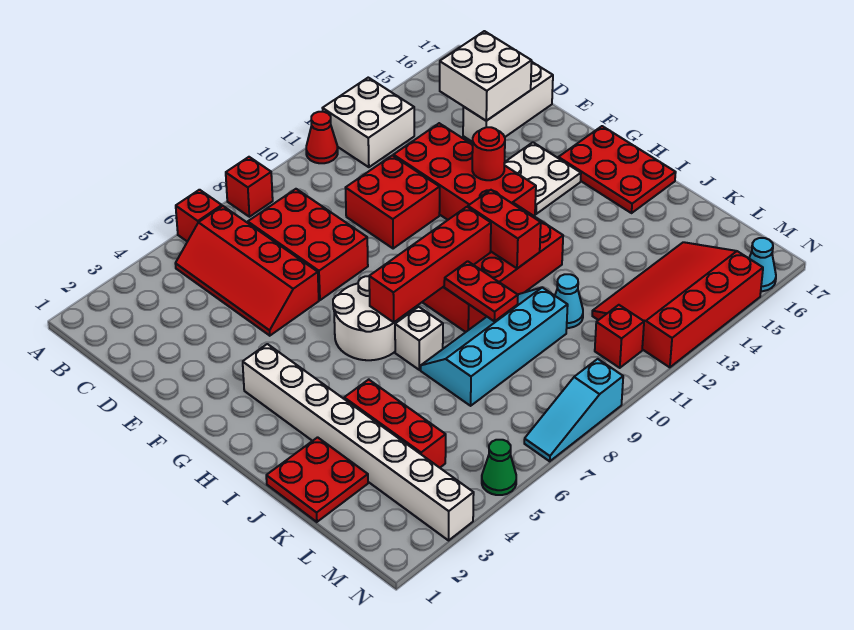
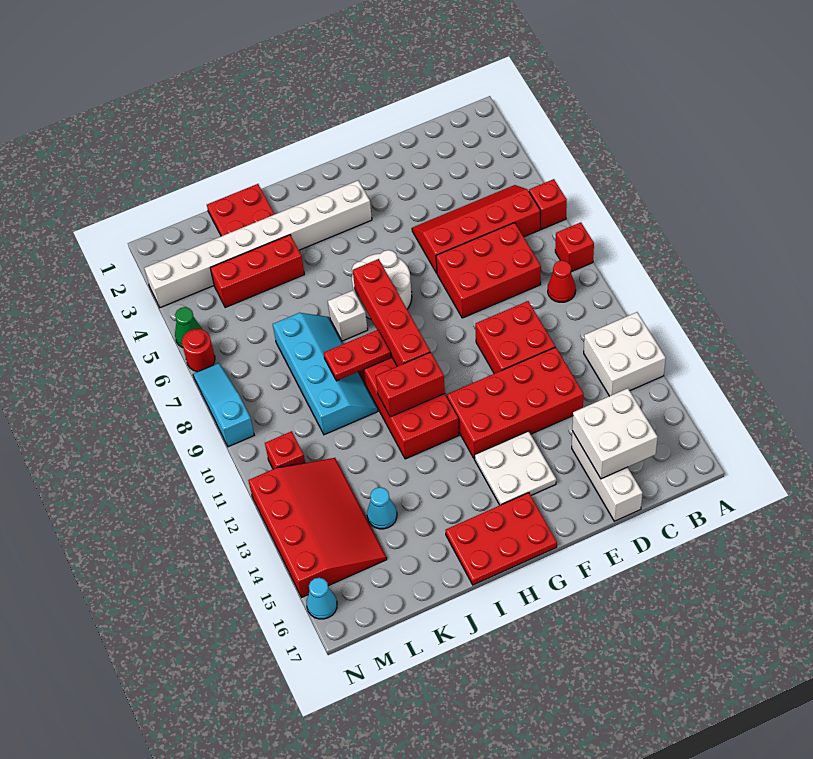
red 1x1 cone [306,112,338,163] -> red 1x1 cone moved to [548,261,576,302]
red 1x1 round brick [472,127,505,180] -> red 1x1 round brick moved to [182,329,215,372]
cyan 1x1 cone [555,274,583,328] -> cyan 1x1 cone moved to [367,487,397,529]

